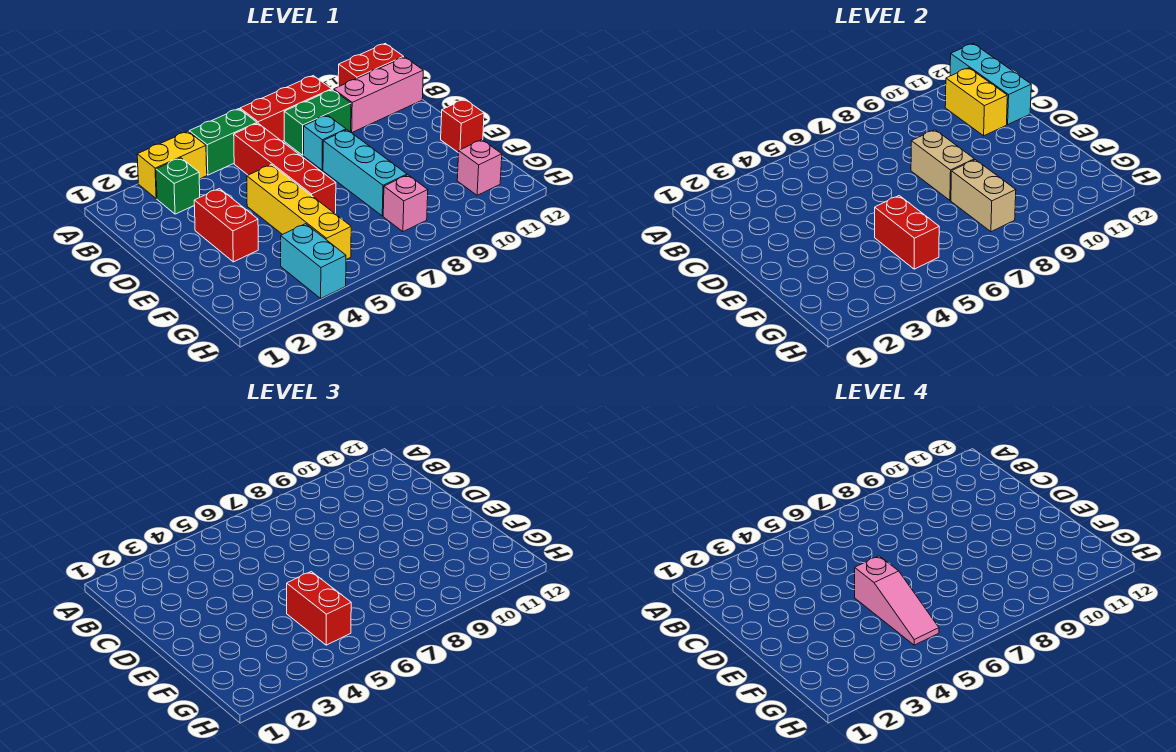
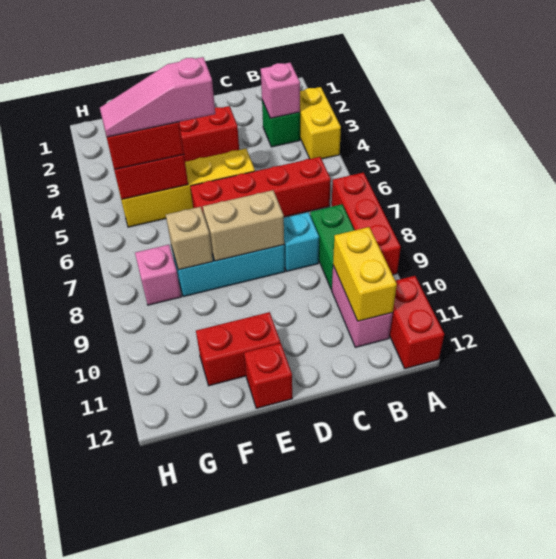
green 1x2 brick [189,109,257,175] -> none
cyan 1x3 brick [950,44,1031,124] -> none
pink 1x3 brick [334,57,423,133] -> pink 1x2 brick [332,266,393,347]
yellow 1x2 brick [945,68,1007,136] -> yellow 1x2 brick turned to [333,227,397,321]
none -> red 1x2 brick [196,312,280,386]
tan 1x2 brick [951,160,1016,232] -> tan 1x1 brick [166,207,213,270]
cyan 1x2 brick [281,224,346,298] -> none
pink 1x1 brick [457,140,502,195] -> pink 1x1 brick moved to [261,63,300,118]

